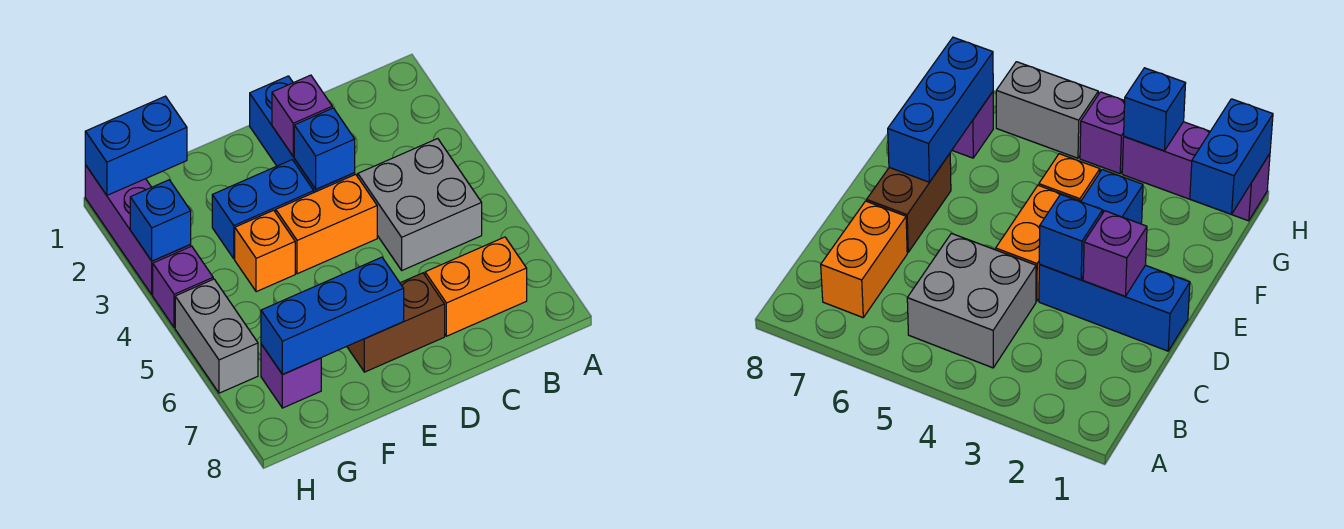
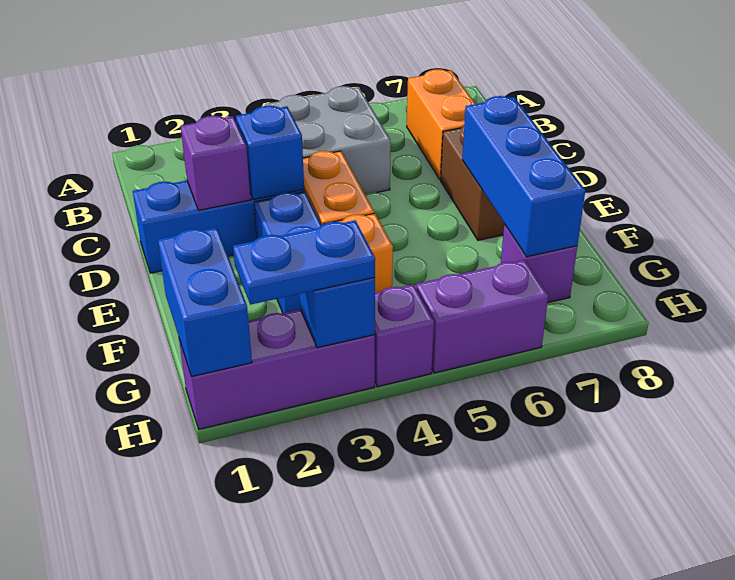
none -> blue 1x2 plate [233,220,375,305]
grey 1x2 brick [175,279,258,393] -> purple 1x2 brick [416,260,548,373]

